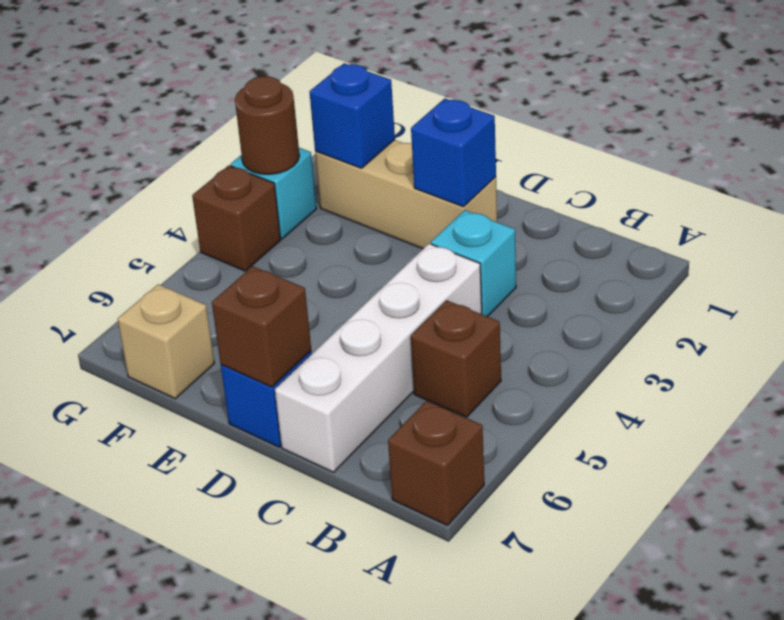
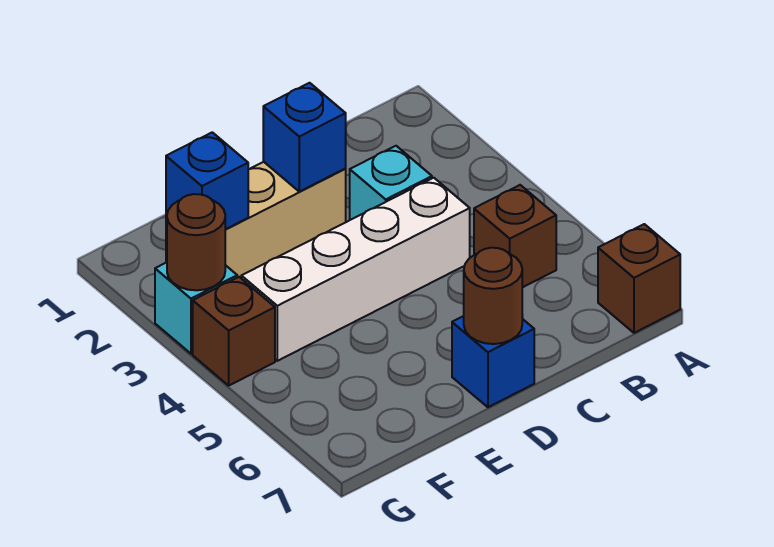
white 1x4 brick [275,244,482,472] -> white 1x4 brick turned to [241,178,470,361]
brown 1x1 brick [212,266,311,387] -> brown 1x1 round brick [464,248,522,344]
tan 1x1 brick [118,284,214,399] -> none

